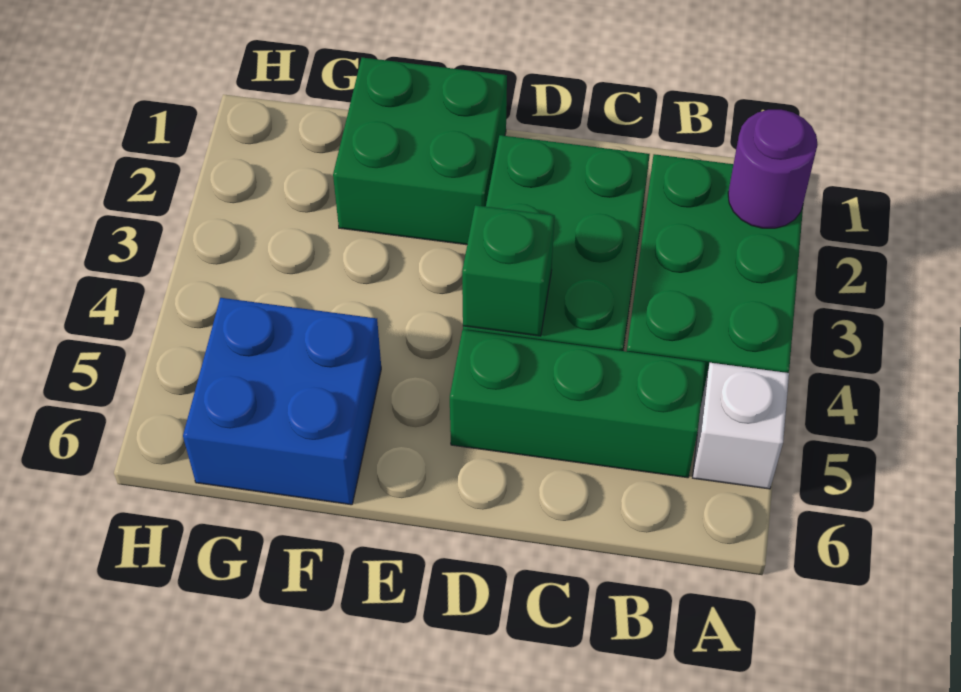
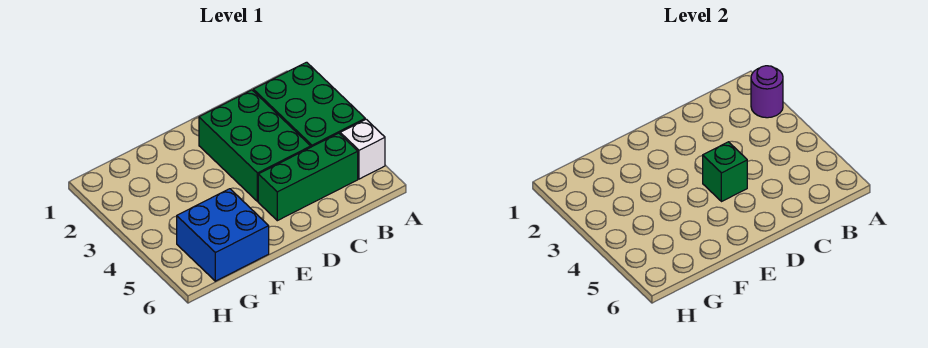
green 2x2 brick [333,58,507,245] -> none

